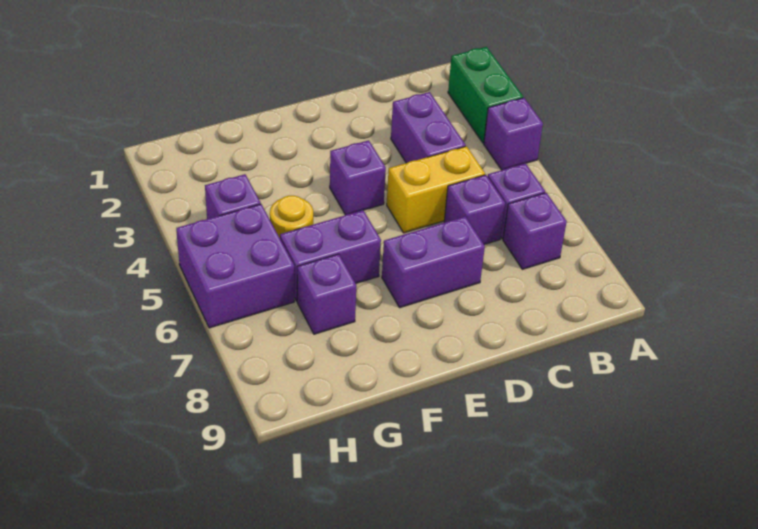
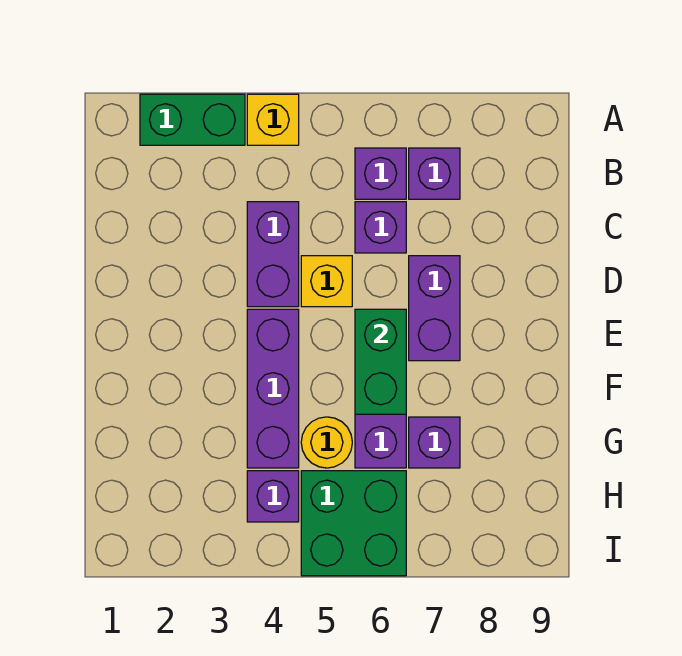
purple 1x1 brick [484,98,543,170] -> yellow 1x1 brick [247,94,299,145]
purple 1x2 brick [391,92,466,163] -> purple 1x2 brick turned to [247,202,299,307]
yellow 1x2 brick [387,146,485,233] -> yellow 1x1 brick [301,256,352,307]
purple 1x1 brick [330,140,386,215] -> purple 1x3 brick [247,309,299,468]
none -> green 1x2 brick [355,309,406,414]
purple 2x2 brick [176,204,294,328] -> green 2x2 brick [301,471,406,576]

